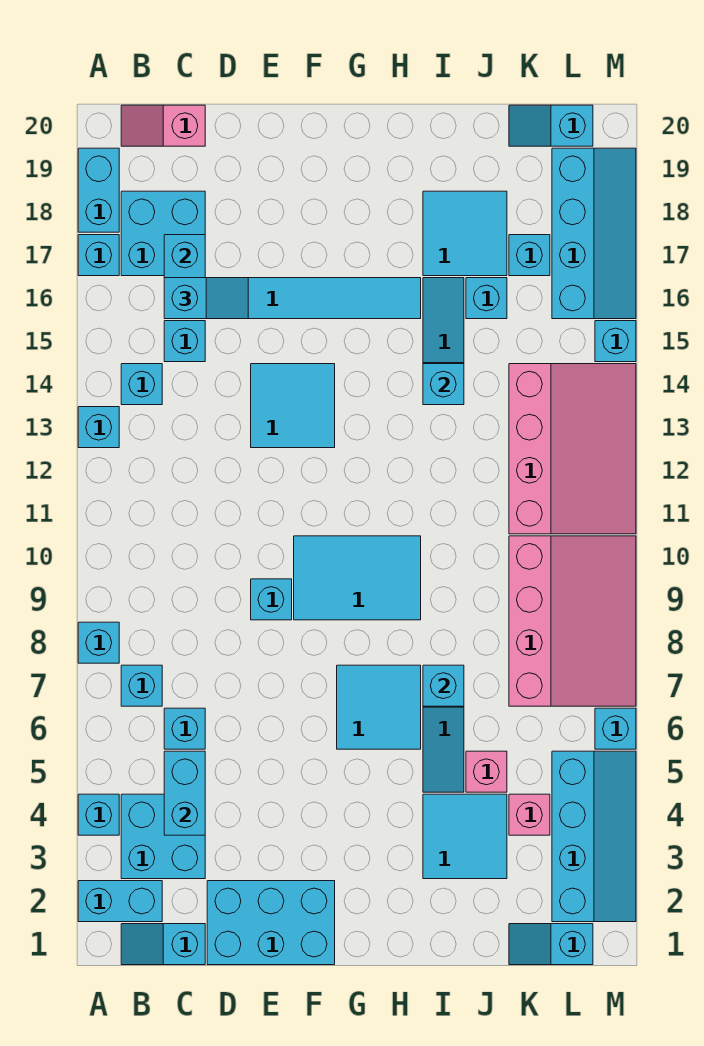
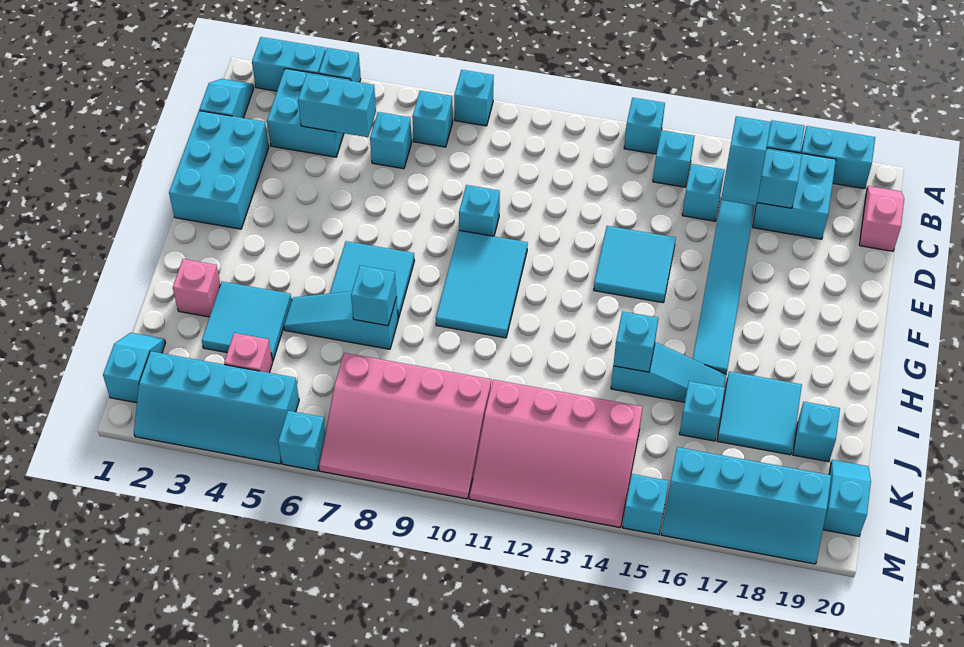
cyan 1x2 brick [78,881,162,922] -> cyan 1x2 brick turned to [252,37,326,91]
pink 1x1 brick [466,751,507,792] -> pink 1x1 brick moved to [173,259,220,317]
cyan 1x1 brick [509,235,550,276] -> cyan 1x1 brick moved to [793,402,840,462]

